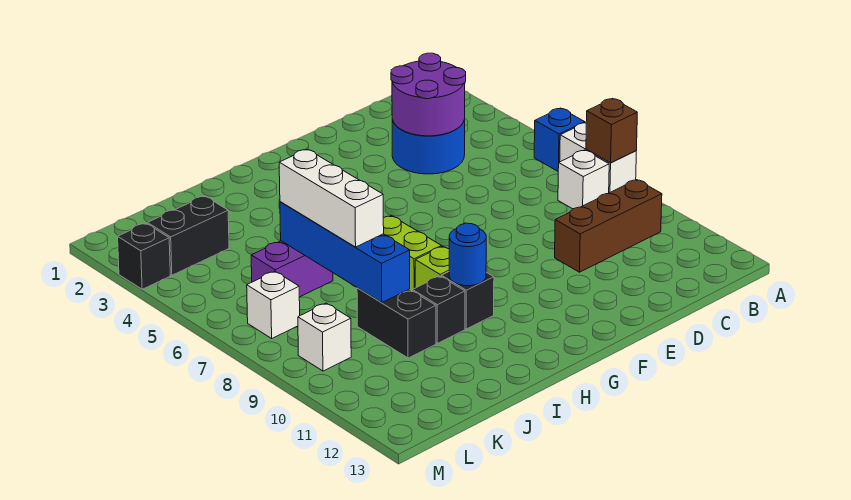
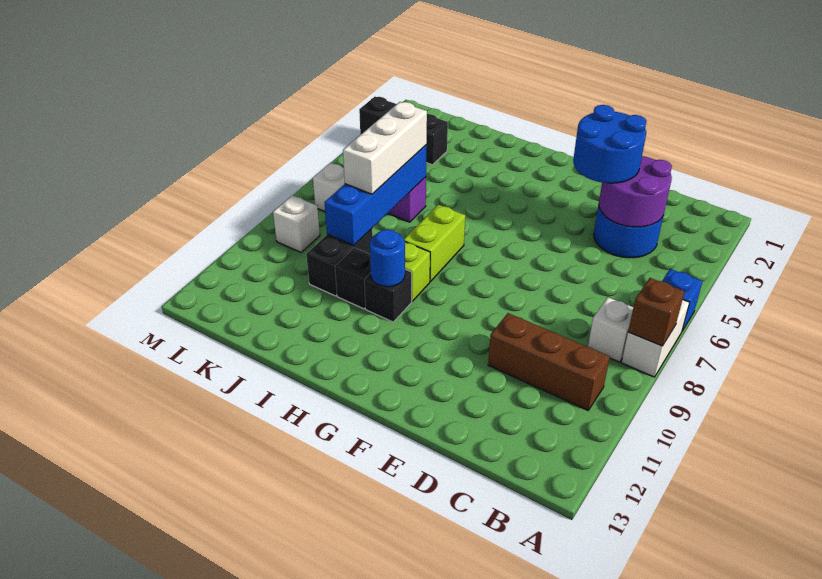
none -> blue 2x2 round brick [573,105,646,183]

